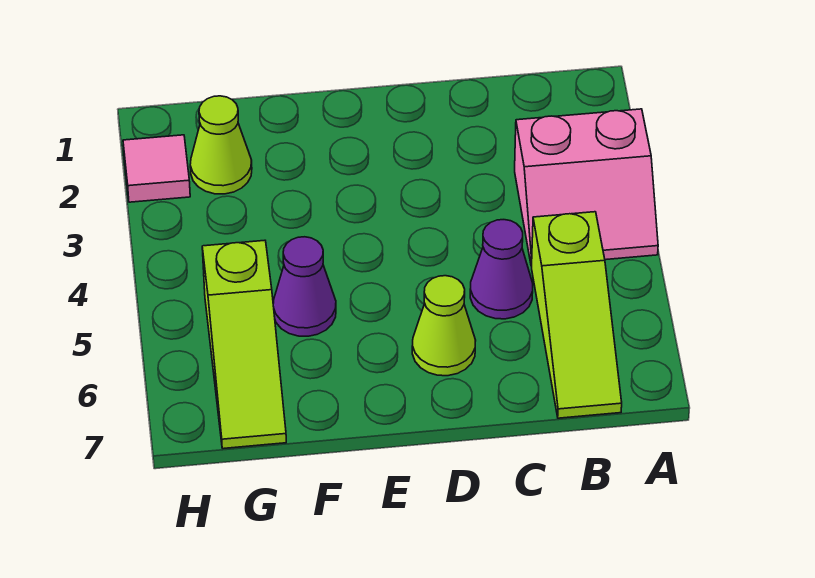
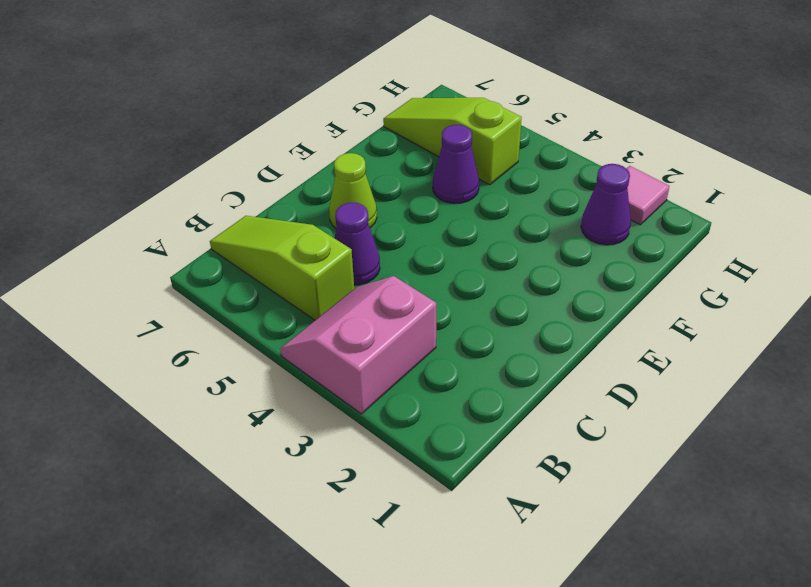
lime 1x1 cone [190,96,252,194] -> purple 1x1 cone [581,164,631,245]

